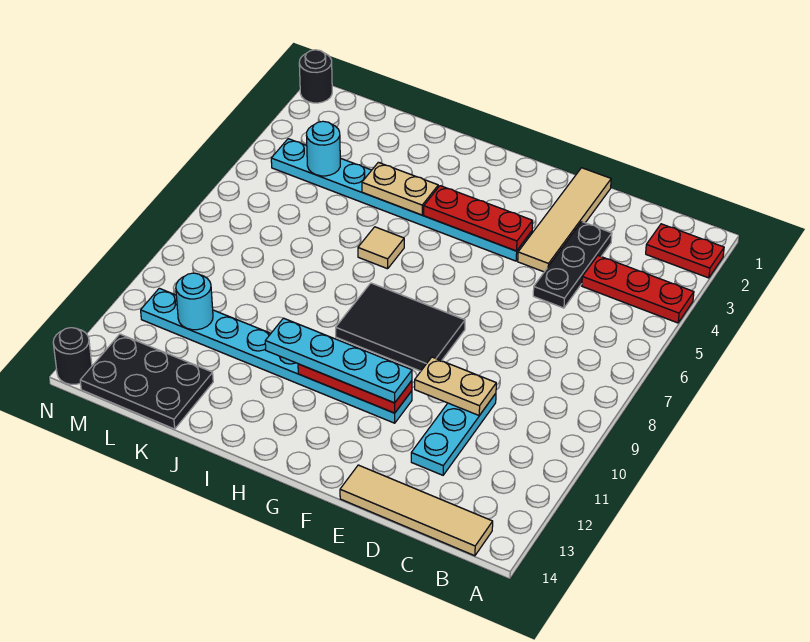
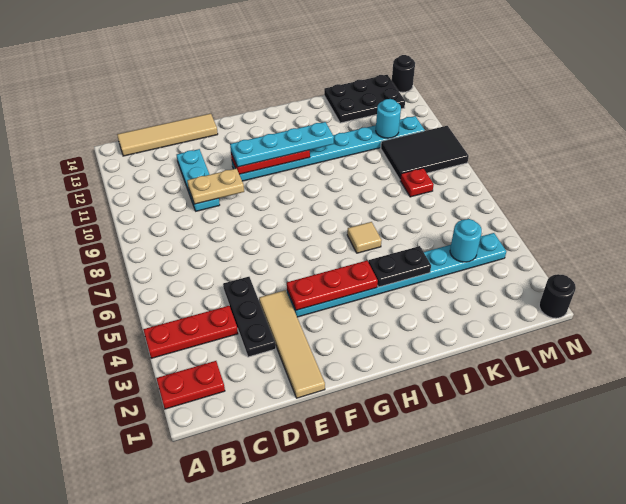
black 2x3 tile [336,283,465,371] -> black 2x3 tile moved to [381,126,469,180]
tan 1x2 plate [362,162,438,215] -> black 1x2 plate [368,246,431,287]
none -> red 1x1 plate [400,168,434,197]

